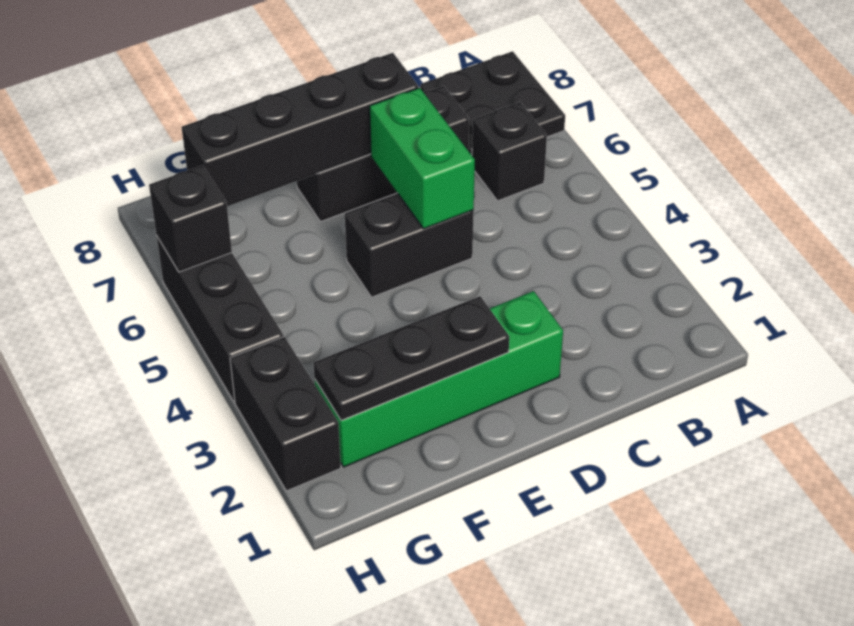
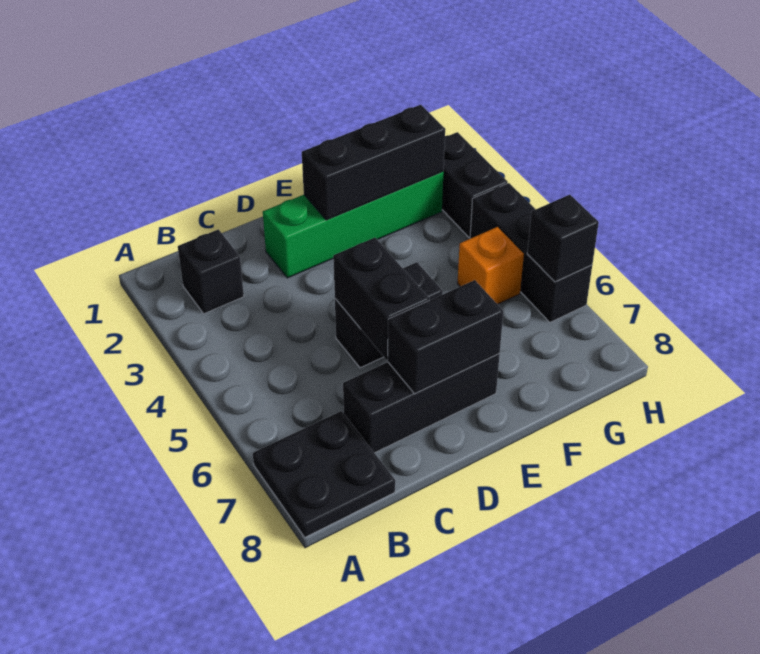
black 1x1 brick [472,102,547,201] -> black 1x1 brick moved to [178,229,244,314]
green 1x2 brick [370,88,475,229] -> black 1x2 brick [333,238,429,360]
black 1x4 brick [182,53,418,206] -> black 1x2 brick [388,280,503,394]
black 1x3 plate [313,296,509,420] -> black 1x3 brick [302,105,445,220]
none -> orange 1x1 brick [457,227,524,304]

